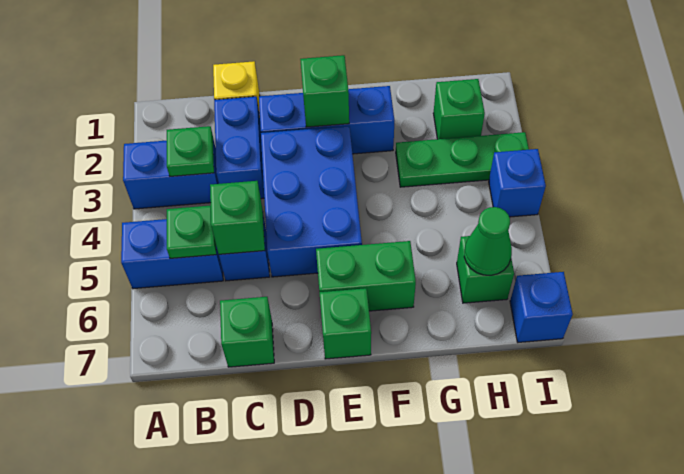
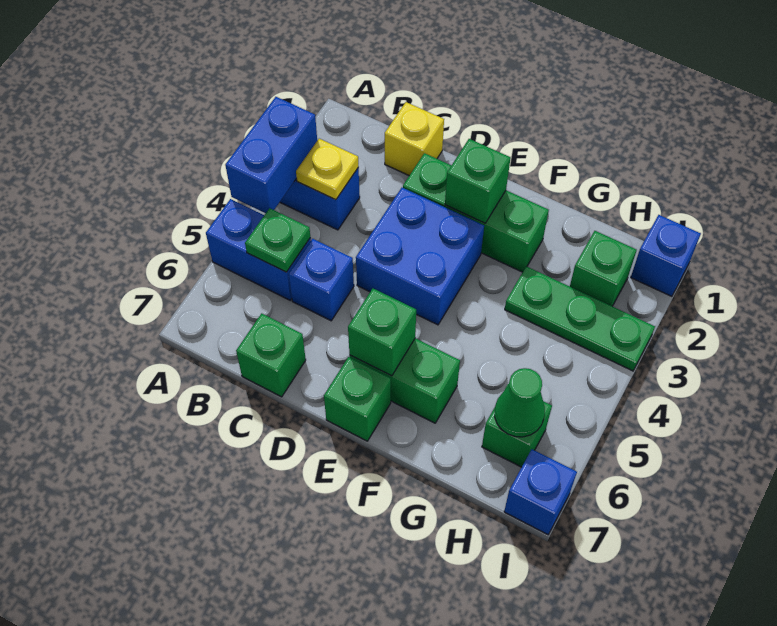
green 1x1 plate [167,126,214,176] -> yellow 1x1 plate [296,139,359,200]
blue 1x2 brick [214,97,264,199] -> blue 1x2 brick moved to [225,97,317,213]
green 1x1 brick [210,181,265,254] -> green 1x1 brick moved to [348,289,416,376]
blue 1x3 brick [259,86,395,154] -> green 1x3 brick [403,153,549,272]
blue 2x3 brick [261,126,362,277] -> blue 2x2 brick [356,188,484,325]
blue 1x1 brick [489,149,546,217] -> blue 1x1 brick moved to [631,215,701,296]

